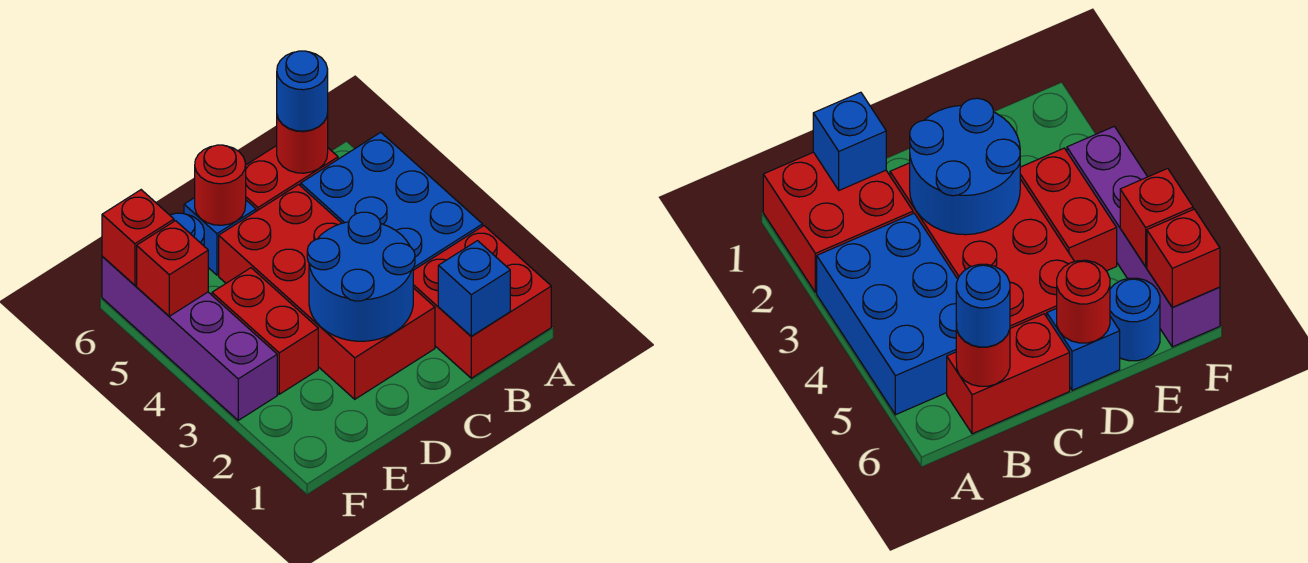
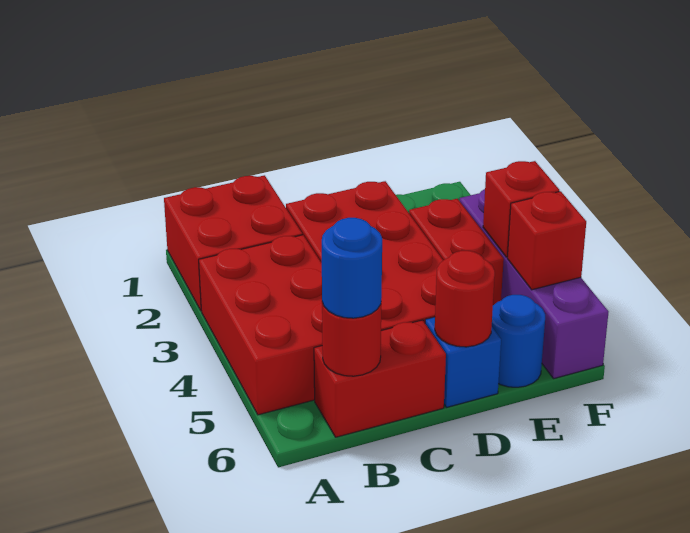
blue 2x3 brick [301,132,482,270] -> red 2x3 brick [199,235,322,415]
blue 1x1 brick [438,241,510,336] -> none
blue 2x2 round brick [307,212,415,341] -> none
red 1x1 brick [102,190,174,285] -> red 1x1 brick moved to [483,161,560,257]

